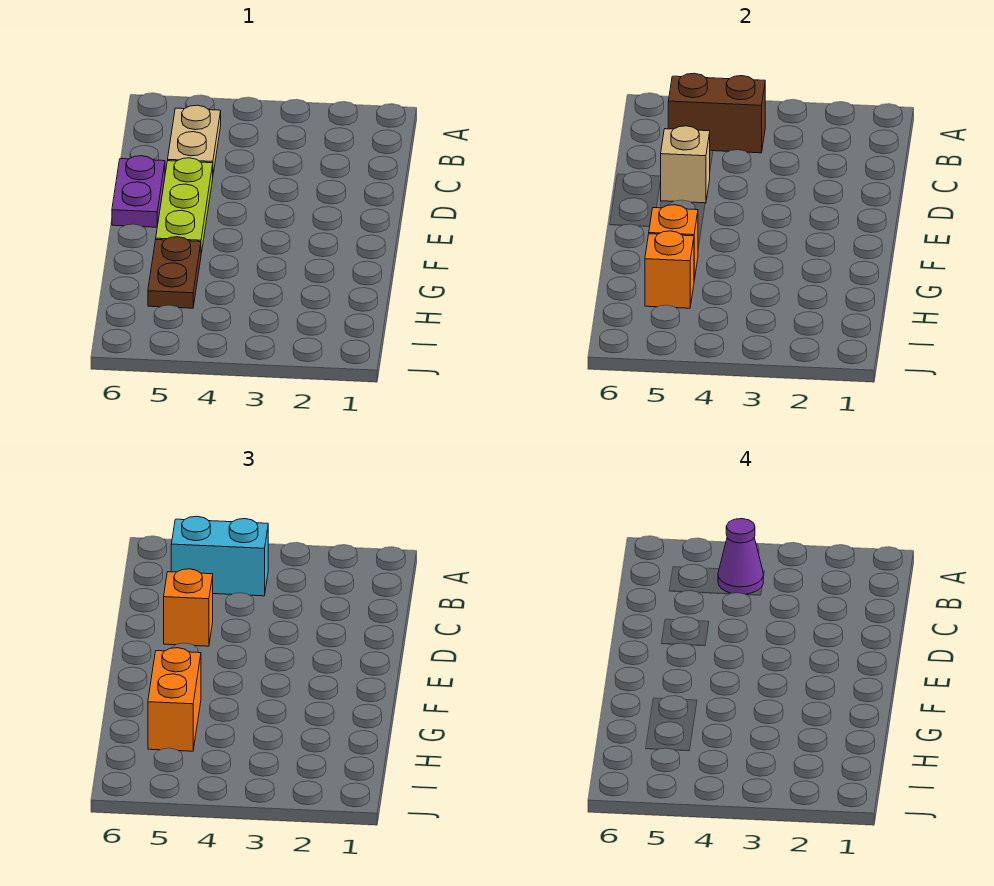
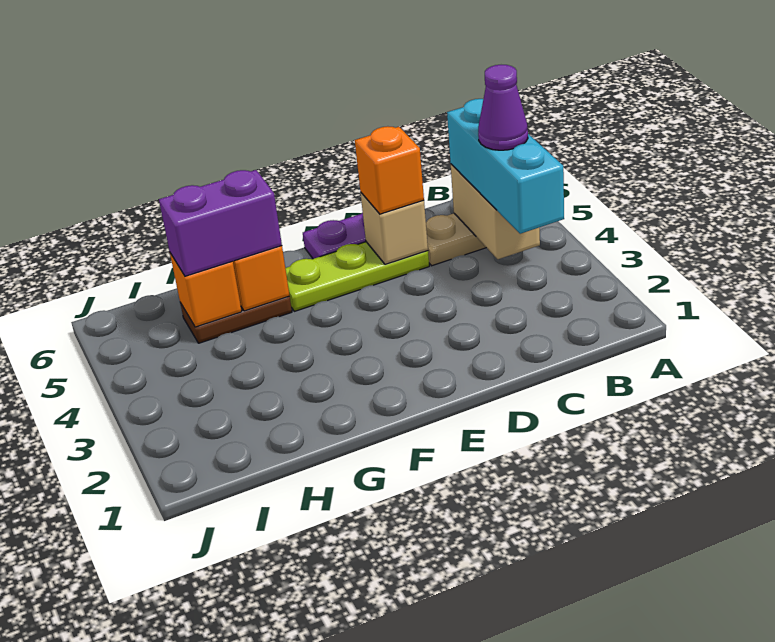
brown 1x2 brick [668,73,765,153] -> tan 1x2 brick [451,164,540,259]
cyan 1x2 brick [171,516,268,596] -> cyan 1x3 brick [447,99,564,234]
orange 1x2 brick [148,648,201,751] -> purple 1x2 brick [159,170,282,276]

